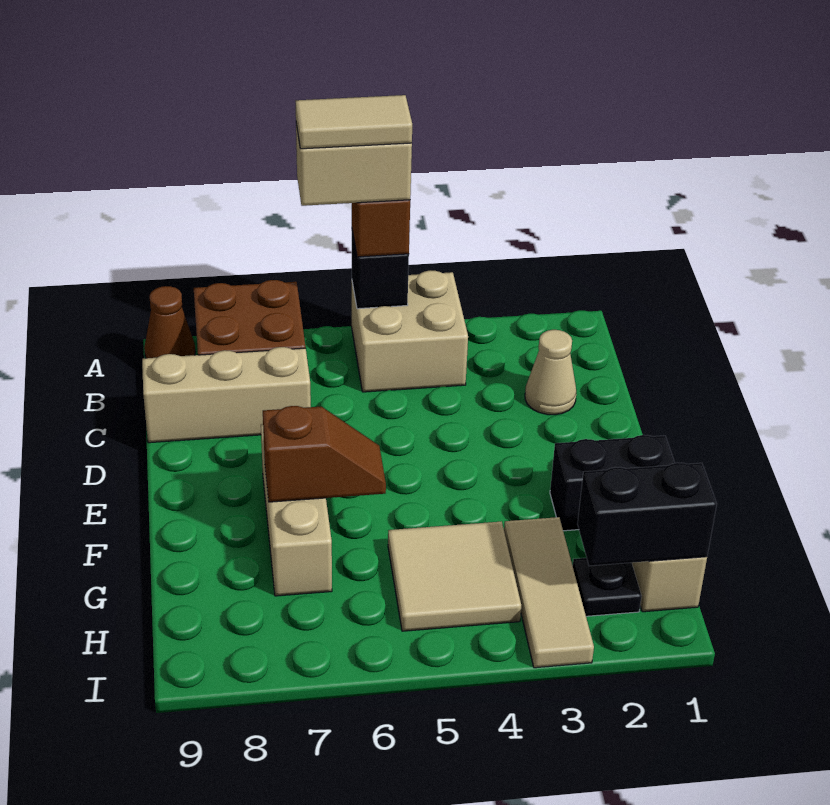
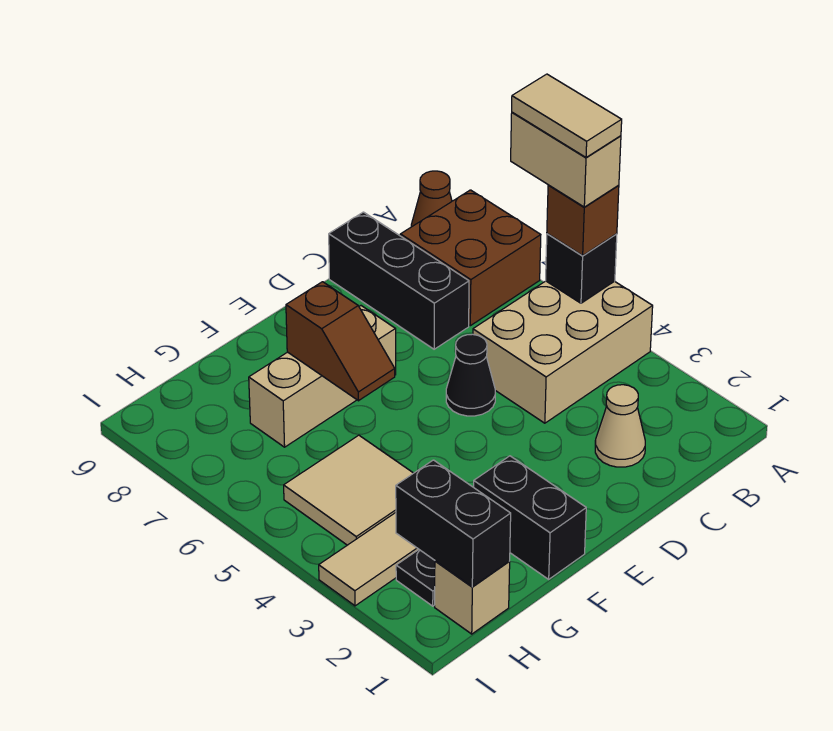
tan 2x2 brick [352,270,468,392] -> tan 2x3 brick [473,281,653,423]
tan 1x3 brick [142,347,311,443] -> black 1x3 brick [329,212,469,349]
none -> black 1x1 cone [446,334,495,416]

